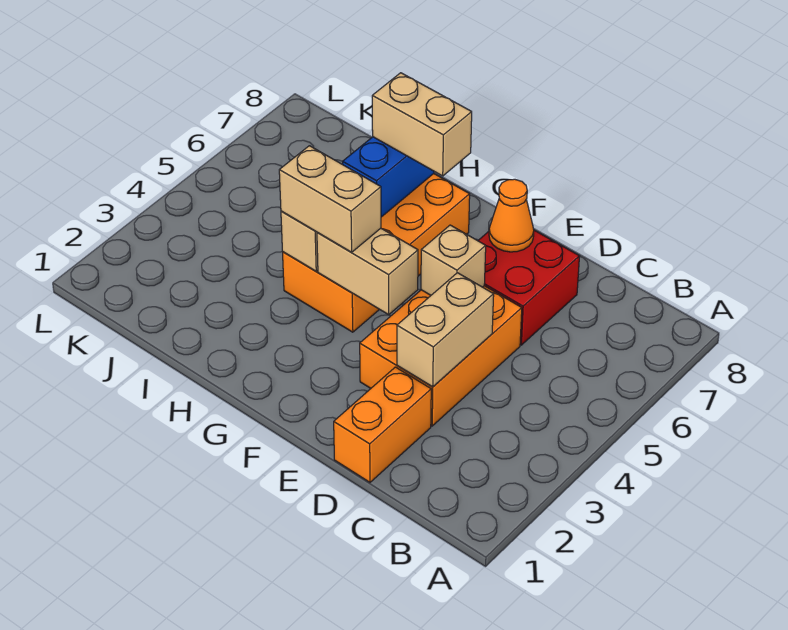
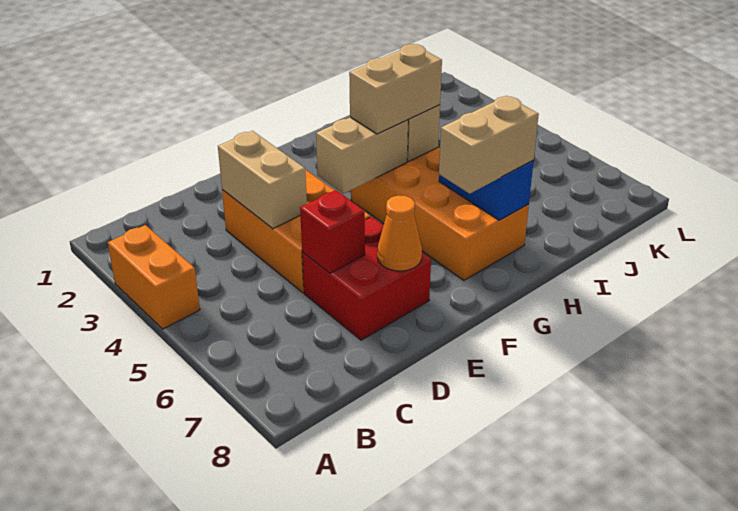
orange 1x2 brick [334,367,431,482] -> orange 1x2 brick moved to [108,225,200,329]
none -> red 1x1 brick [300,190,365,273]
tan 1x1 brick [421,225,486,295] -> none

